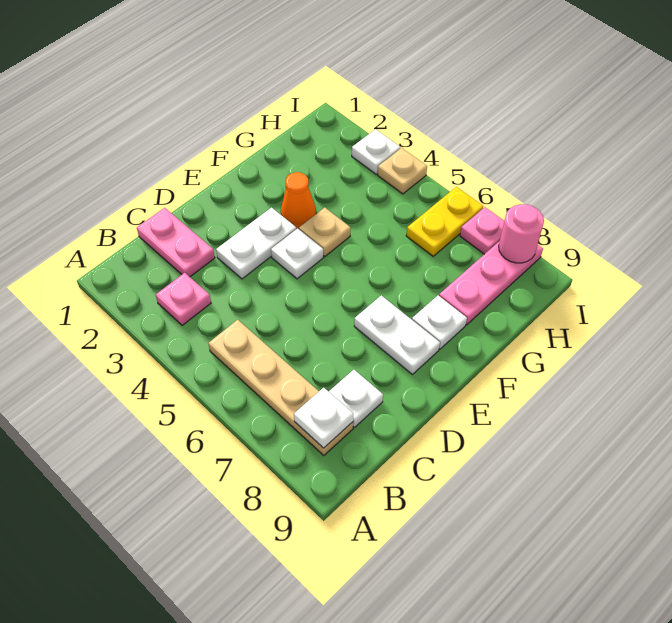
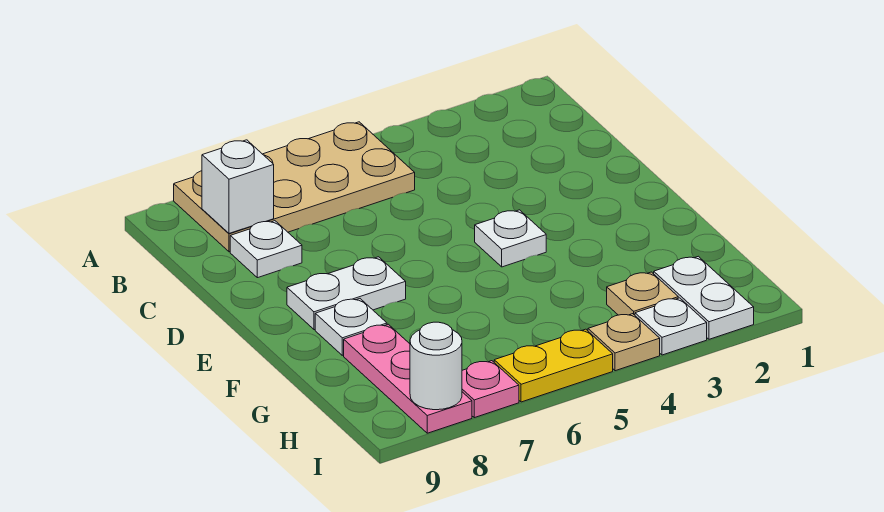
pink 1x1 plate [156,273,211,325] -> none
tan 1x4 plate [208,320,353,455] -> tan 2x4 plate [174,122,415,252]
white 1x1 plate [294,388,353,448] -> white 1x1 brick [202,140,274,233]
pink 1x2 plate [137,208,215,277] -> none
white 1x2 plate [216,208,296,279] -> white 1x2 plate moved to [654,256,754,339]
orange 1x1 cone [281,172,316,229] -> none
tan 1x1 plate [299,208,351,256] -> tan 1x1 plate moved to [607,272,678,315]
yellow 1x2 plate [406,187,483,256] -> yellow 1x2 plate turned to [494,329,613,402]
pink 1x1 round brick [499,204,544,263] -> white 1x1 round brick [410,322,462,410]

